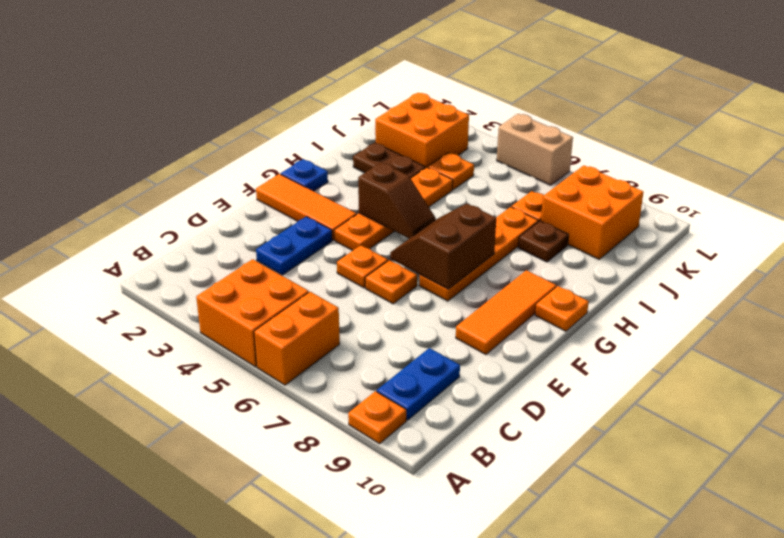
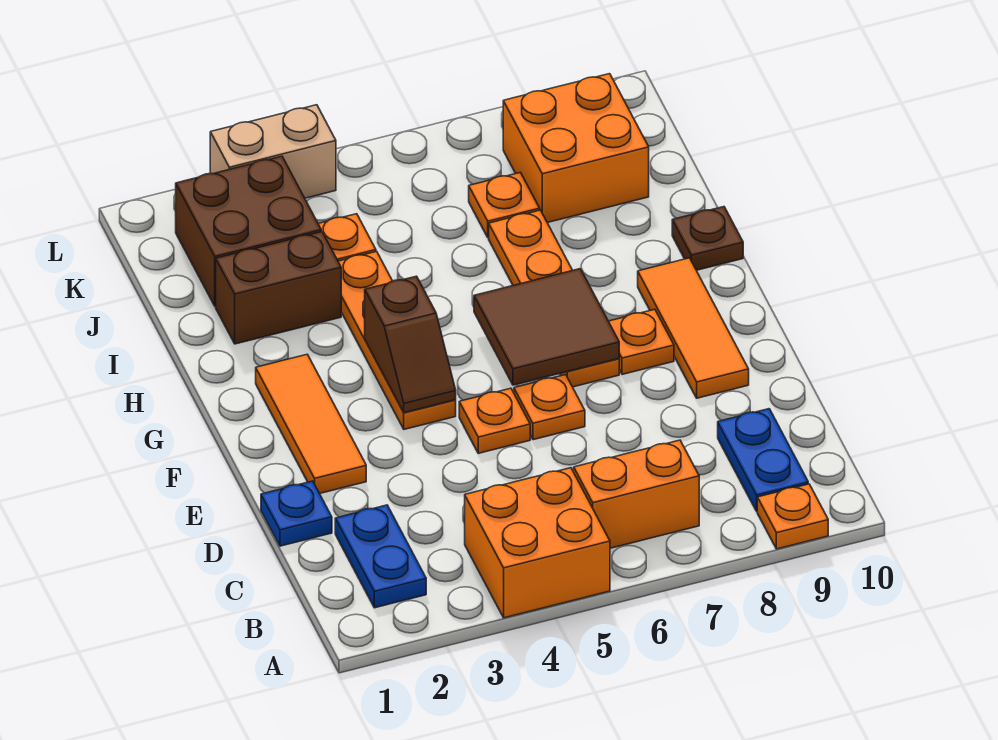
orange 1x2 brick [254,292,340,385] -> orange 1x2 brick turned to [574,440,699,548]
blue 1x2 plate [256,216,332,275] -> blue 1x2 plate moved to [335,505,426,608]
orange 1x3 tile [256,174,356,240] -> orange 1x3 tile turned to [256,354,366,494]
brown 2x2 slope [390,203,496,289] -> brown 2x2 tile [474,269,619,385]
blue 1x1 plate [281,159,328,191] -> blue 1x1 plate moved to [261,481,332,546]
brown 1x2 slope [358,162,436,239] -> brown 1x2 slope turned to [365,276,456,413]
orange 1x1 plate [535,286,589,331] -> orange 1x1 plate moved to [609,309,674,374]
brown 1x2 plate [353,143,425,178] -> brown 1x2 brick [216,232,341,344]
brown 1x1 plate [518,221,569,262] -> brown 1x1 plate moved to [672,207,743,270]
orange 2x2 brick [375,93,469,168] -> brown 2x2 brick [176,156,321,306]
tan 1x2 brick [497,114,573,185] -> tan 1x2 brick moved to [210,105,336,198]

